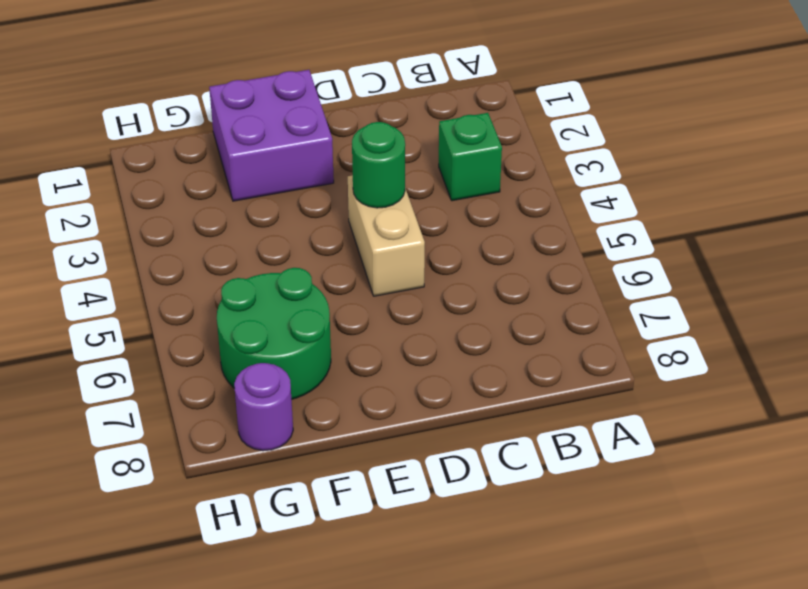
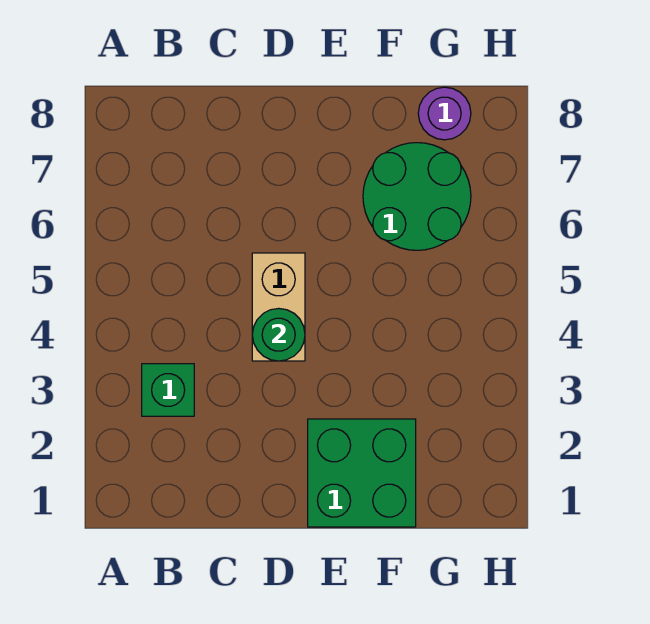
purple 2x2 brick [209,70,334,201] -> green 2x2 brick [308,419,416,527]

